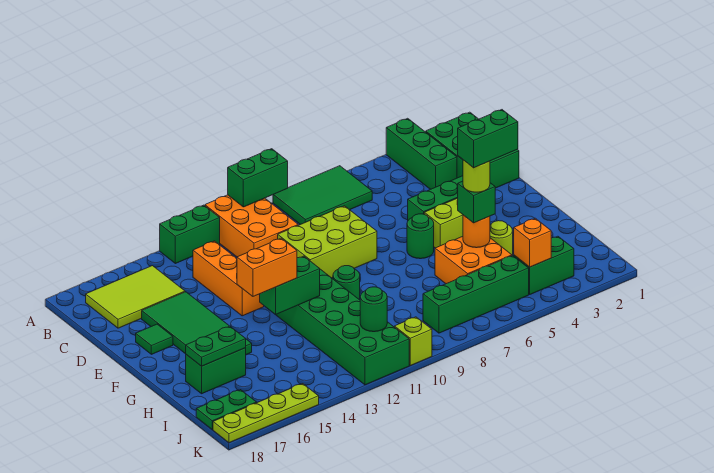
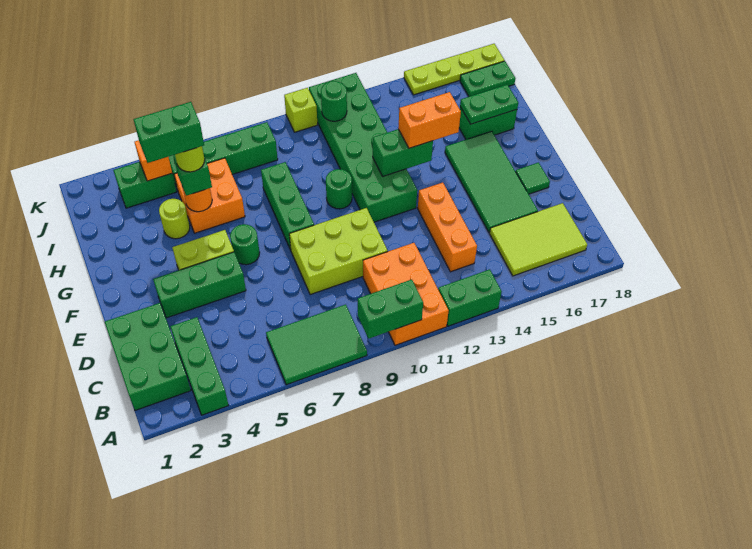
none -> green 1x3 brick [261,162,314,250]

